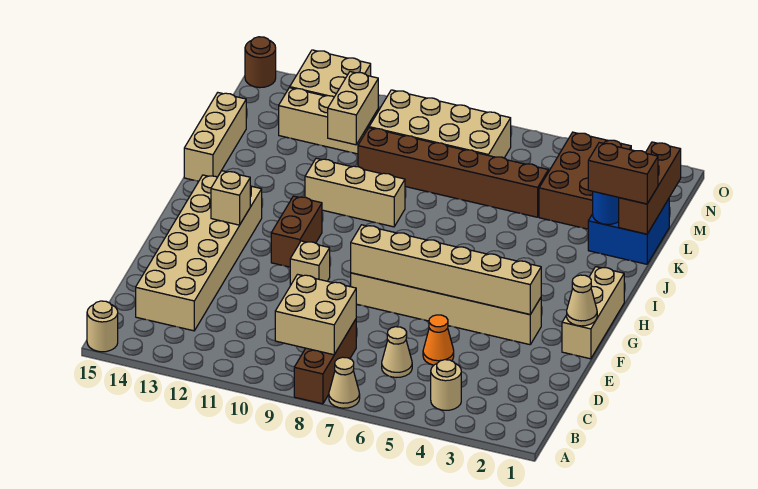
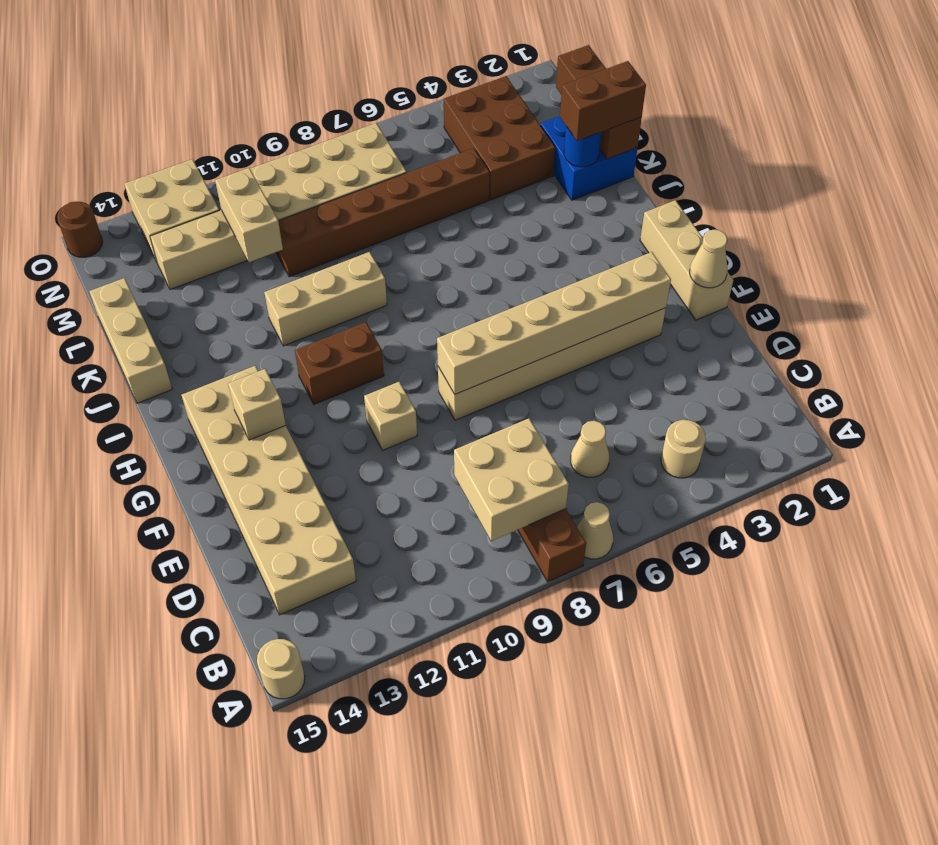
orange 1x1 cone [423,315,454,365] -> none
brown 1x2 brick [271,196,322,267] -> brown 1x2 brick turned to [295,322,384,404]

